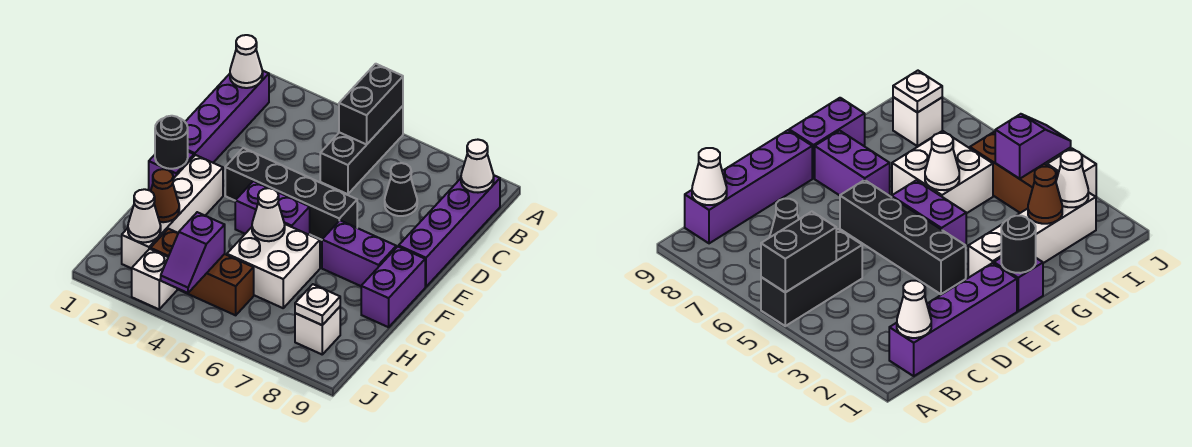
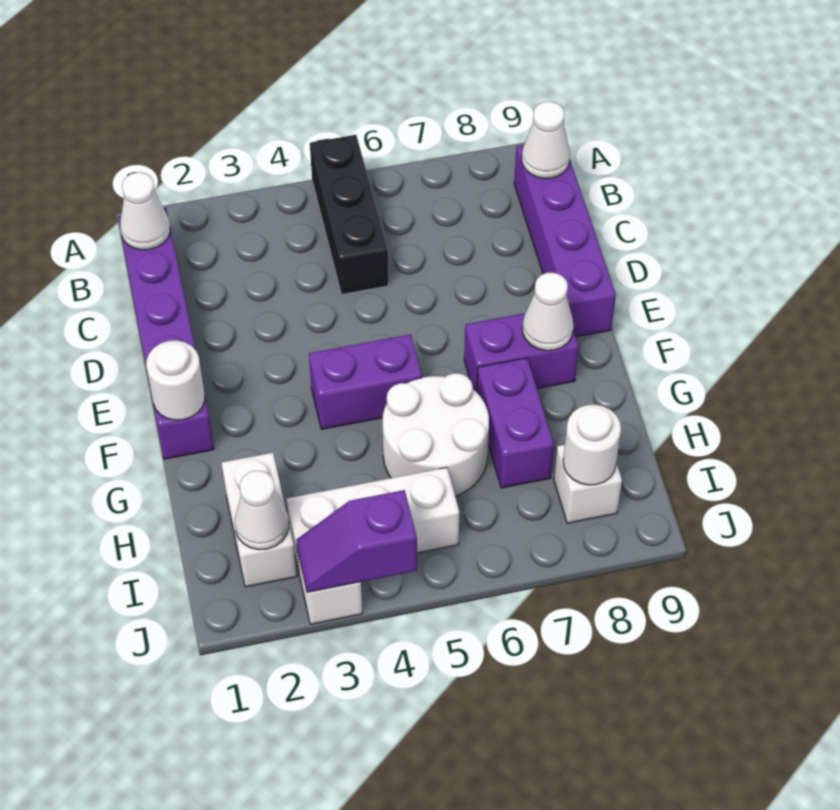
black 1x2 brick [339,64,403,144] -> none
black 1x1 cone [385,163,417,216] -> none
black 1x4 brick [225,148,357,240] -> none
black 1x1 round brick [155,116,188,169] -> white 1x1 round brick [146,340,205,420]
white 1x4 brick [122,155,223,268] -> white 1x2 brick [222,453,297,587]
purple 1x2 brick [361,247,425,327] -> purple 1x2 brick moved to [477,358,554,488]
white 2x2 brick [227,224,320,308] -> white 2x2 round brick [383,373,489,496]
white 1x1 cone [252,188,285,241] -> white 1x1 cone moved to [522,273,574,351]
brown 1x1 cone [151,169,179,222] -> none
brown 1x3 brick [150,229,254,315] -> white 1x3 brick [286,467,459,576]
purple 1x2 slope [161,212,225,293] -> purple 1x2 slope turned to [296,490,417,592]
white 1x1 plate [295,284,340,325] -> white 1x1 round brick [563,405,621,485]

